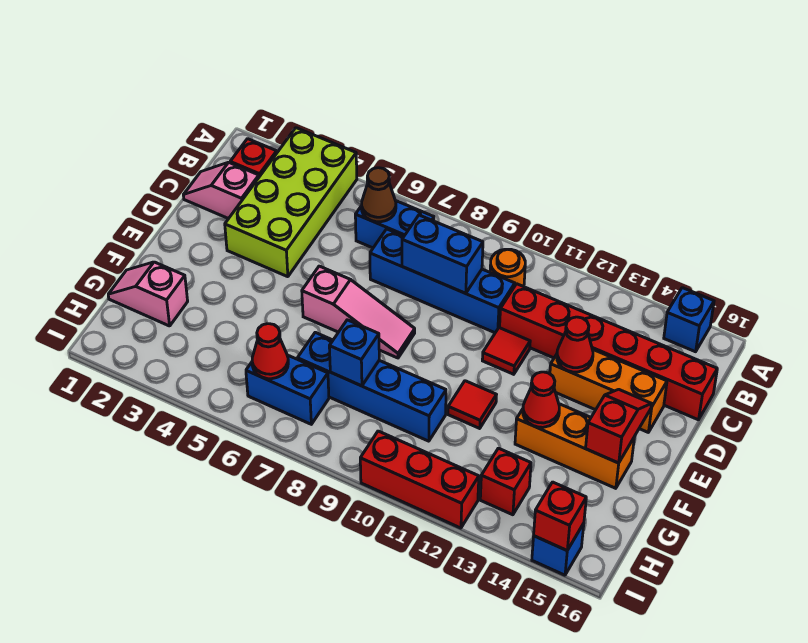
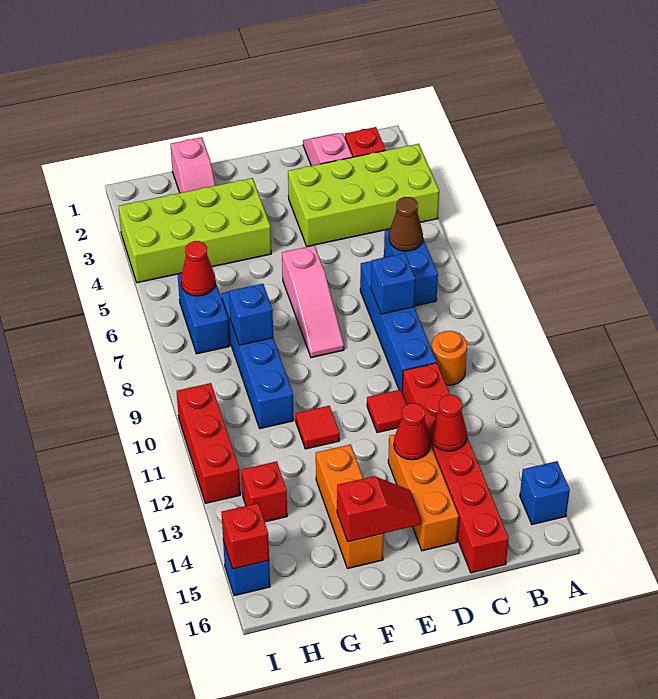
blue 1x2 brick [402,215,483,293] -> blue 1x1 brick [371,253,416,314]
none -> lime 2x4 brick [119,178,271,283]
red 1x1 cone [523,372,559,427] -> red 1x1 cone moved to [430,395,467,451]
pink 1x2 slope [108,262,188,326] -> pink 1x2 slope turned to [170,137,216,193]

